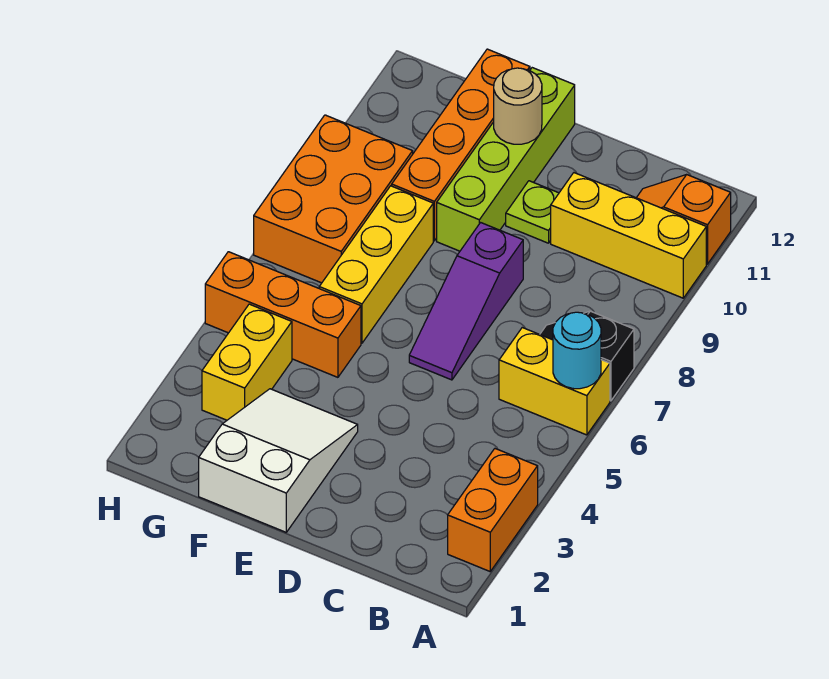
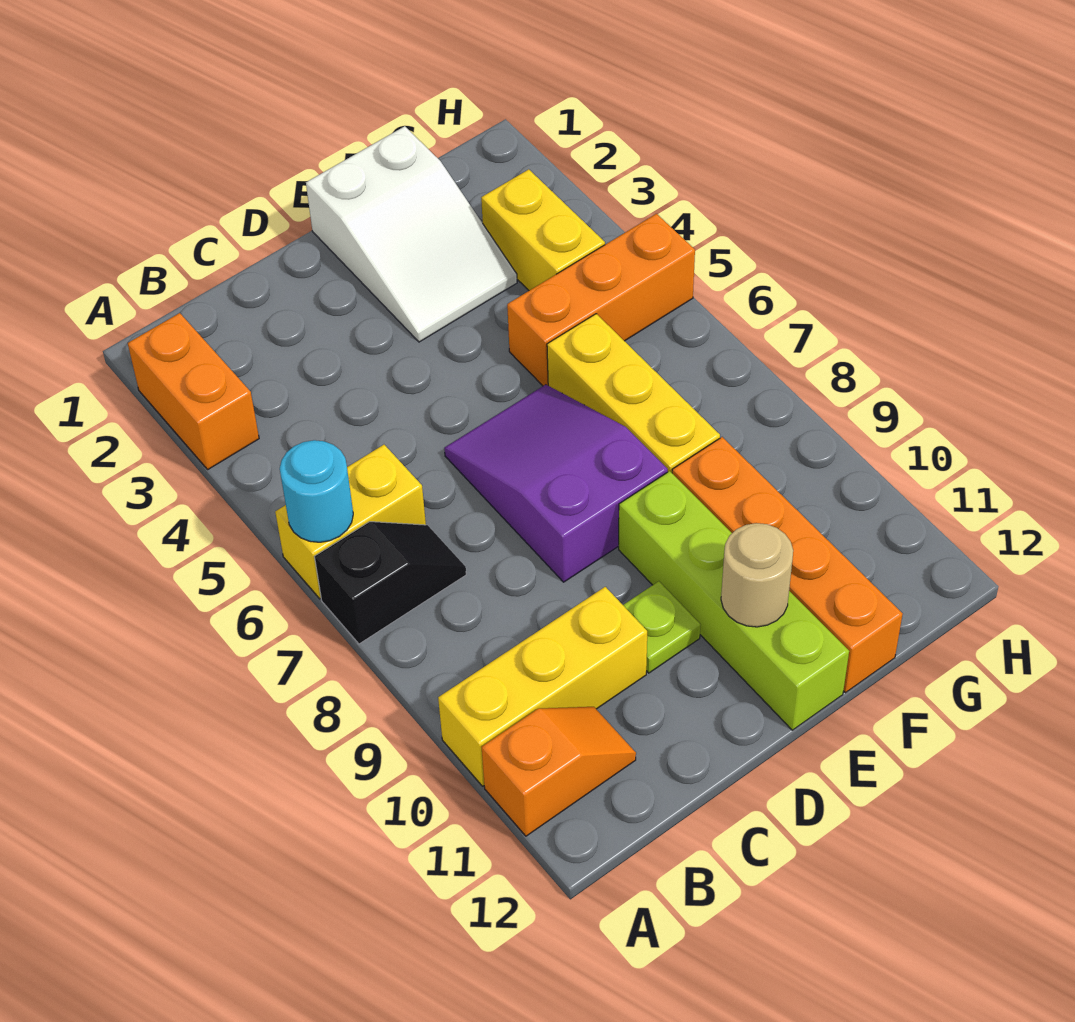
purple 1x3 slope [409,223,523,380] -> purple 2x3 slope [444,385,668,582]
orange 2x3 brick [254,115,413,283] -> none

